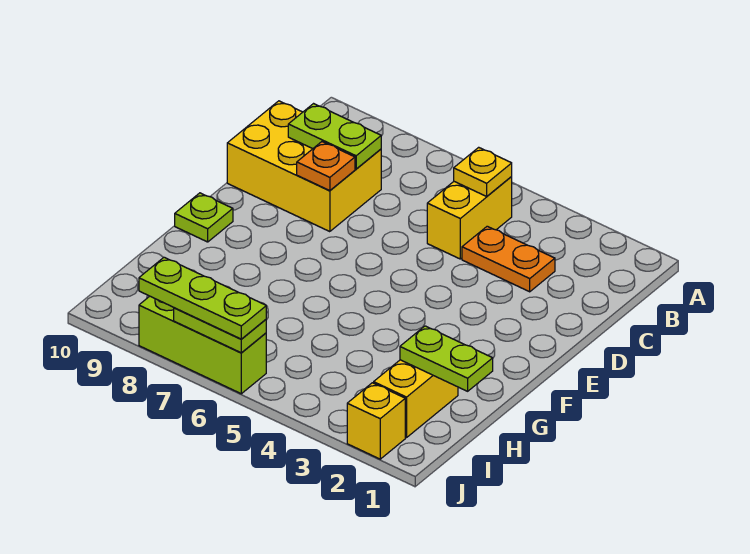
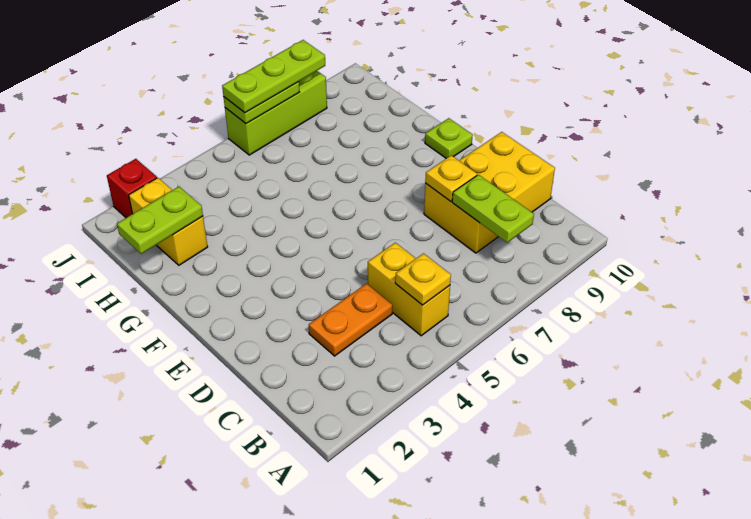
lime 1x2 plate [288,104,381,169] -> lime 1x2 plate turned to [452,175,534,243]
orange 1x1 plate [297,142,355,191] -> yellow 1x1 plate [425,155,477,201]
yellow 1x1 brick [347,383,405,459] -> red 1x1 brick [107,159,157,218]

